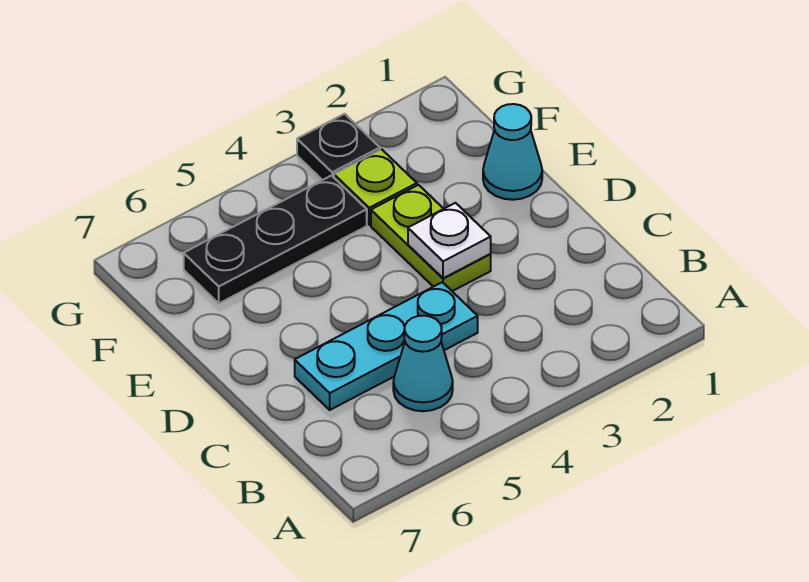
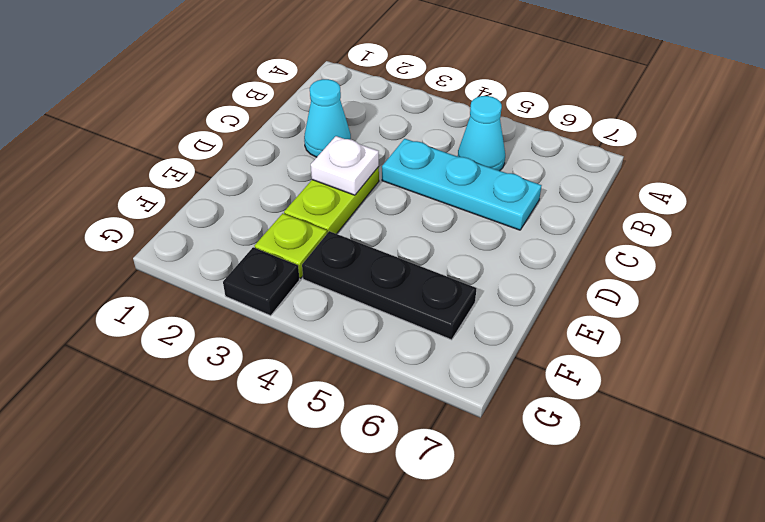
cyan 1x1 cone [483,104,542,200] -> cyan 1x1 cone moved to [304,79,351,157]

